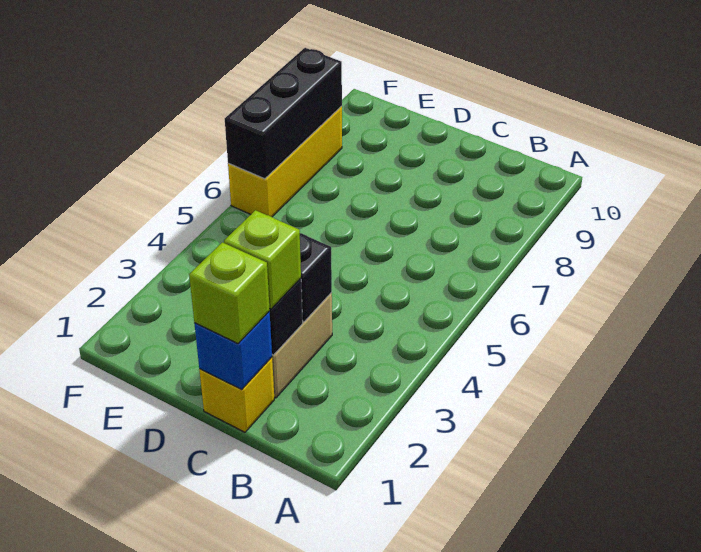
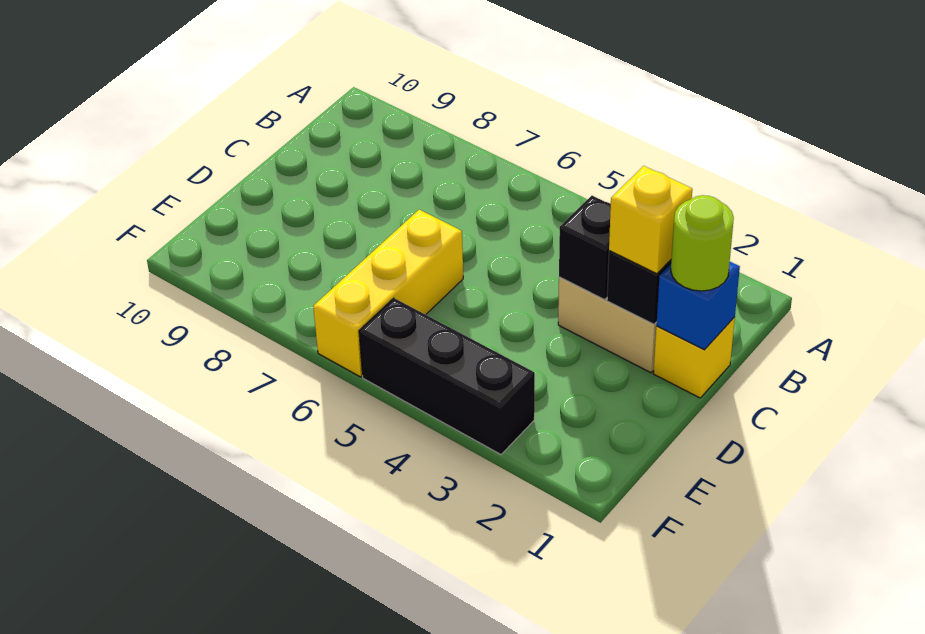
lime 1x1 brick [189,242,270,344] -> lime 1x1 round brick [671,195,734,291]
lime 1x1 brick [224,210,301,309] -> yellow 1x1 brick [609,166,692,274]
yellow 1x3 brick [228,106,342,217] -> yellow 1x3 brick turned to [313,210,463,377]
black 1x3 brick [225,48,342,179] -> black 1x3 brick moved to [359,298,535,454]

